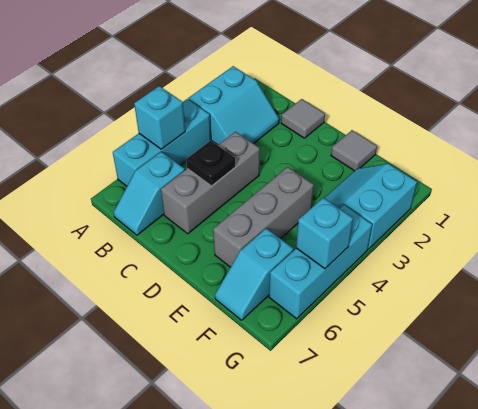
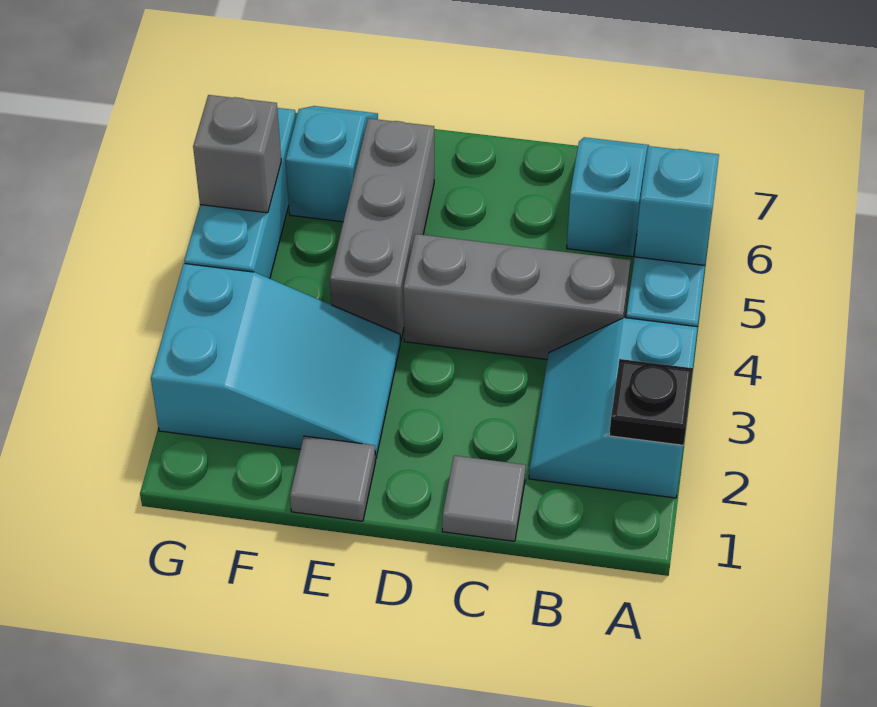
grey 1x3 brick [161,132,260,234] -> grey 1x3 brick turned to [403,234,631,360]
black 1x1 plate [186,141,236,186] -> black 1x1 plate moved to [609,359,693,445]
cyan 2x2 slope [325,164,417,249] -> cyan 2x3 slope [151,264,400,459]
cyan 1x1 brick [296,198,353,269] -> grey 1x1 brick [193,95,281,213]

